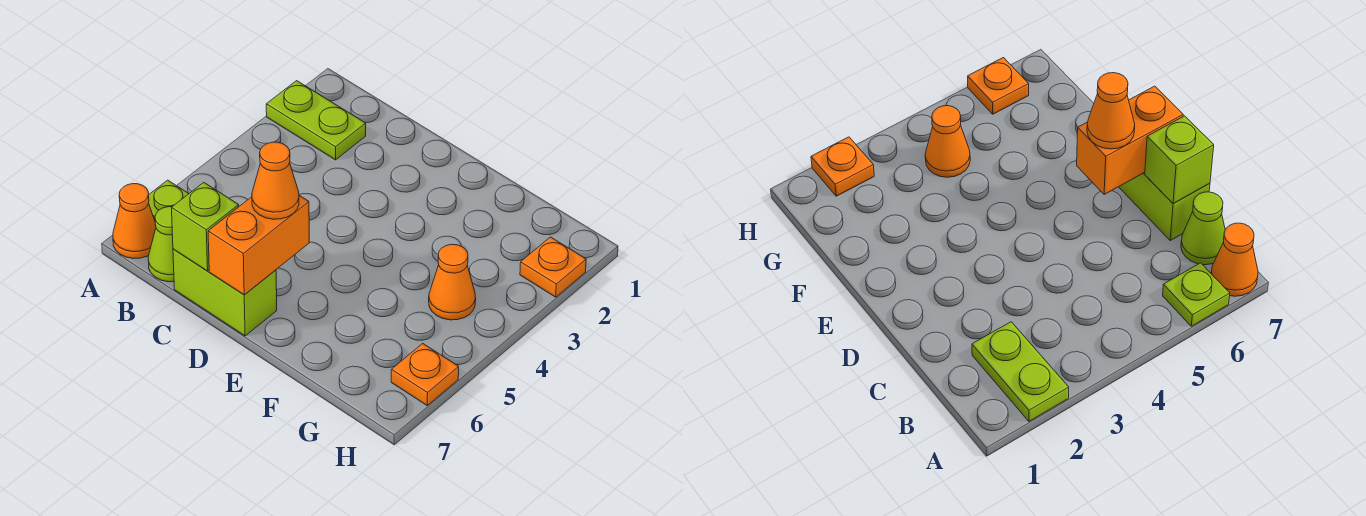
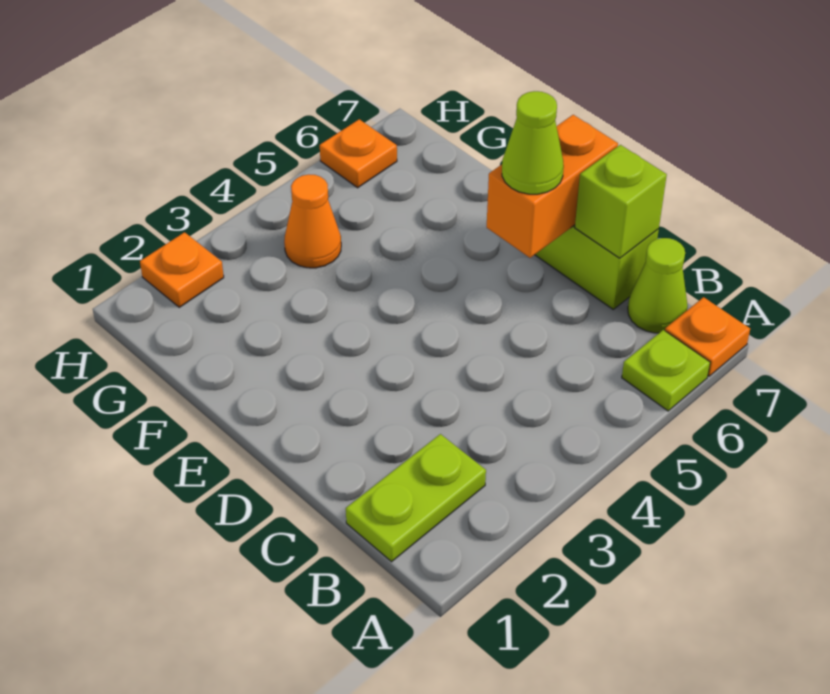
lime 1x2 plate [266,81,366,160] -> lime 1x2 plate turned to [346,434,486,562]
orange 1x1 cone [113,184,156,259] -> orange 1x1 plate [665,297,750,376]
orange 1x1 cone [252,142,299,219] -> lime 1x1 cone [502,91,564,194]

